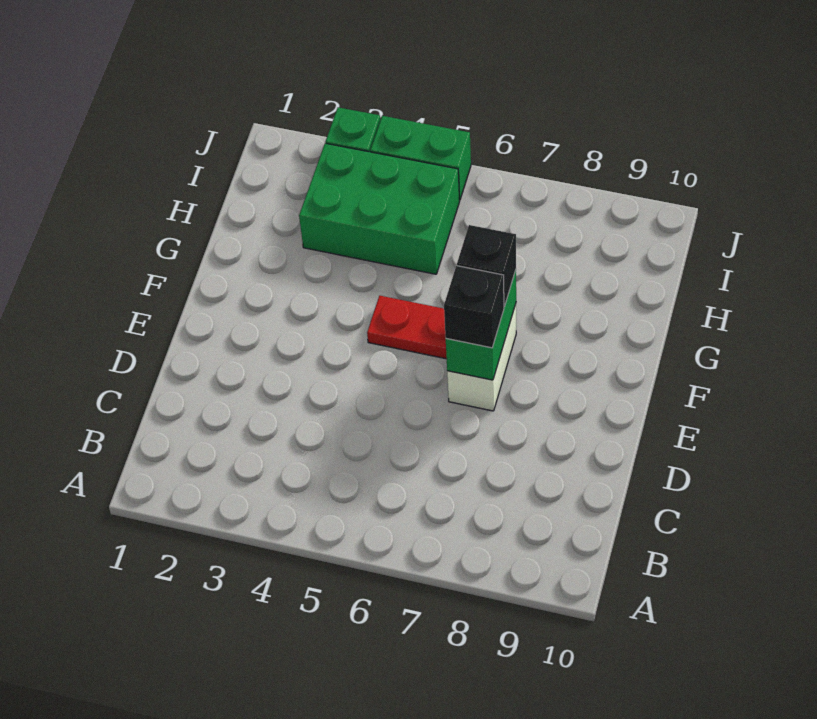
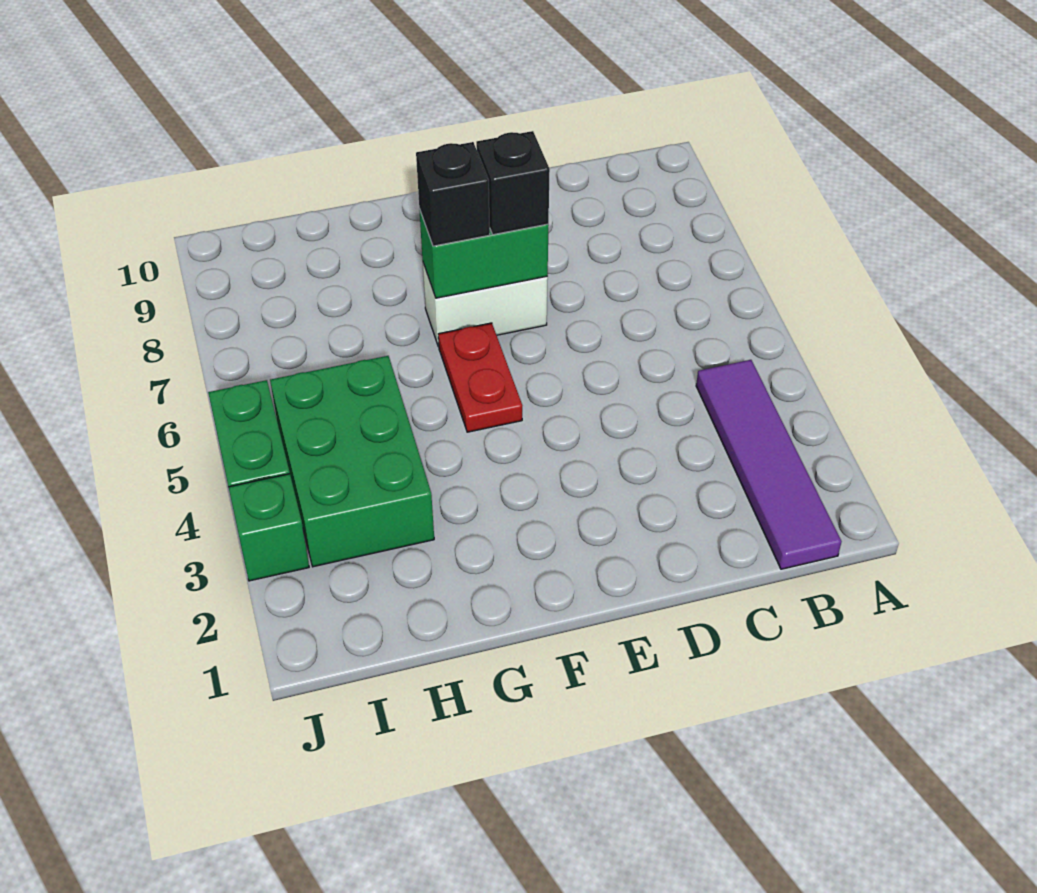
none -> purple 1x4 tile [696,360,842,569]

